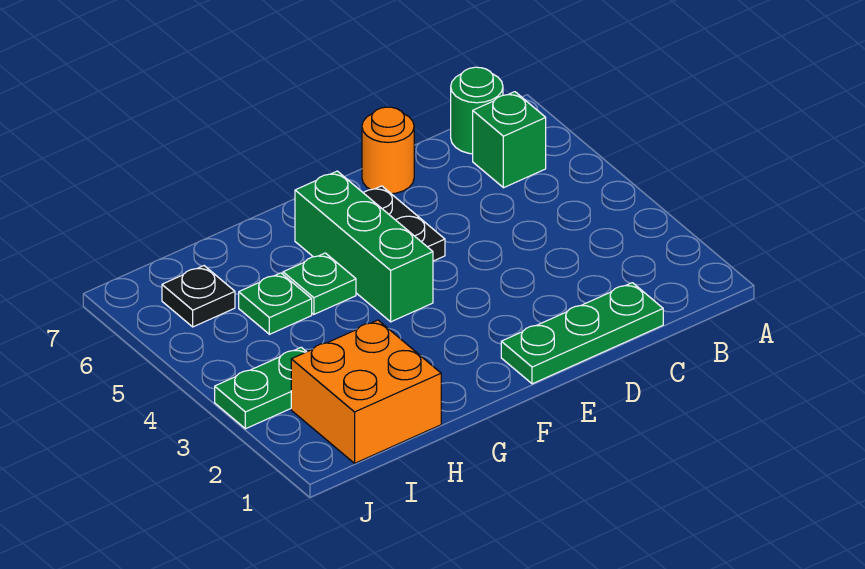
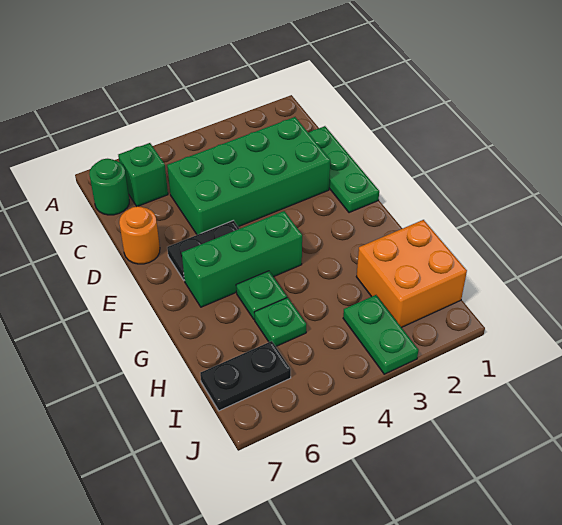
none -> green 2x4 brick [167,117,330,235]
black 1x1 plate [162,266,235,327] -> black 1x2 plate [200,341,291,411]

